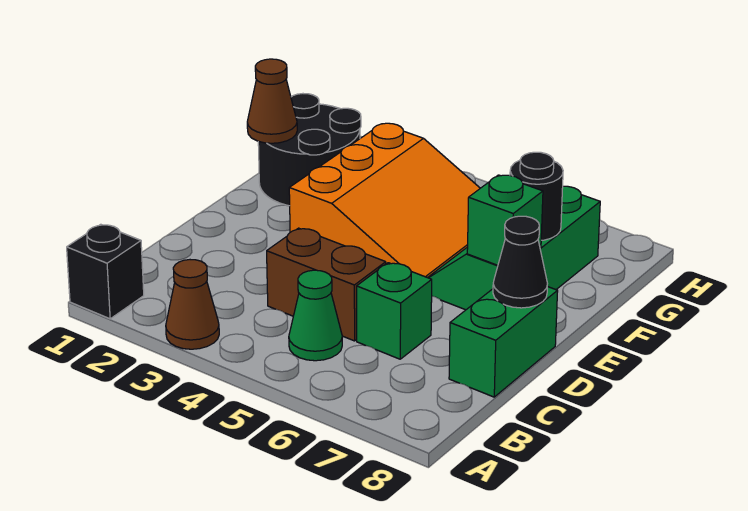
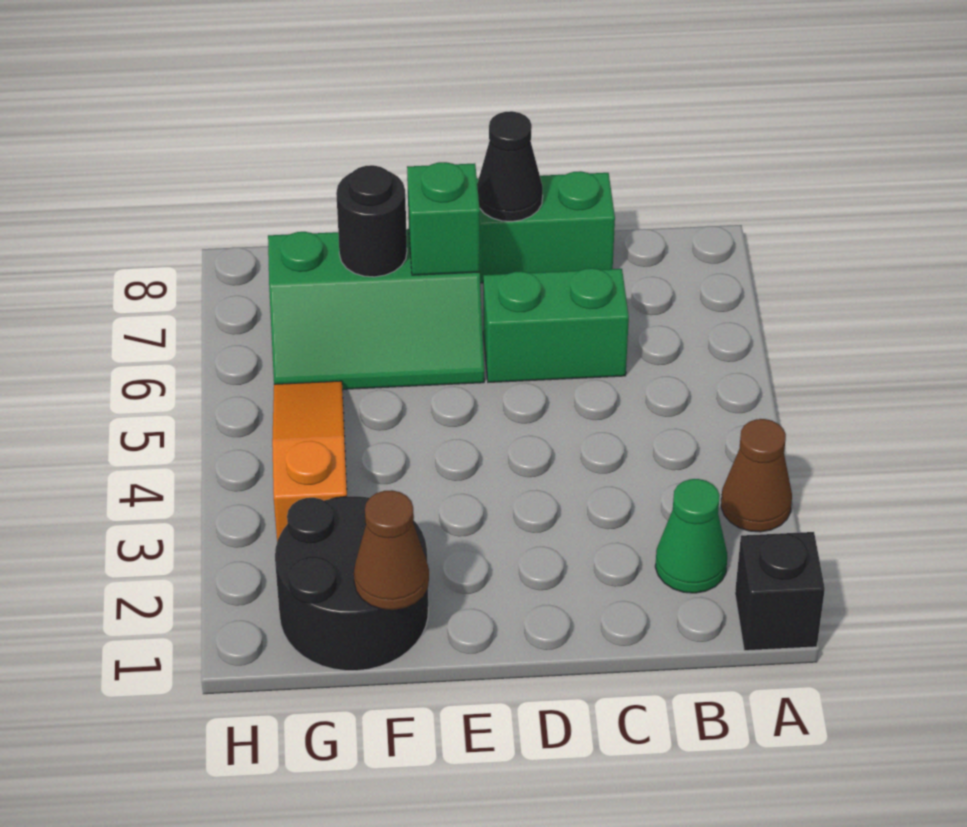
green 1x1 cone [289,270,342,361] -> green 1x1 cone moved to [655,479,727,593]
brown 1x2 brick [267,228,386,341] -> none
green 1x1 brick [357,263,432,359] -> green 1x2 brick [483,268,629,382]
orange 3x3 slope [289,123,480,278] -> orange 1x3 slope [272,381,347,541]

